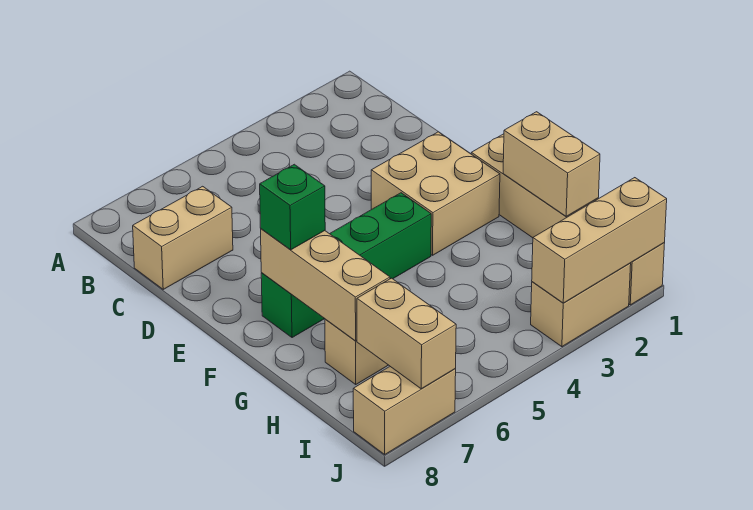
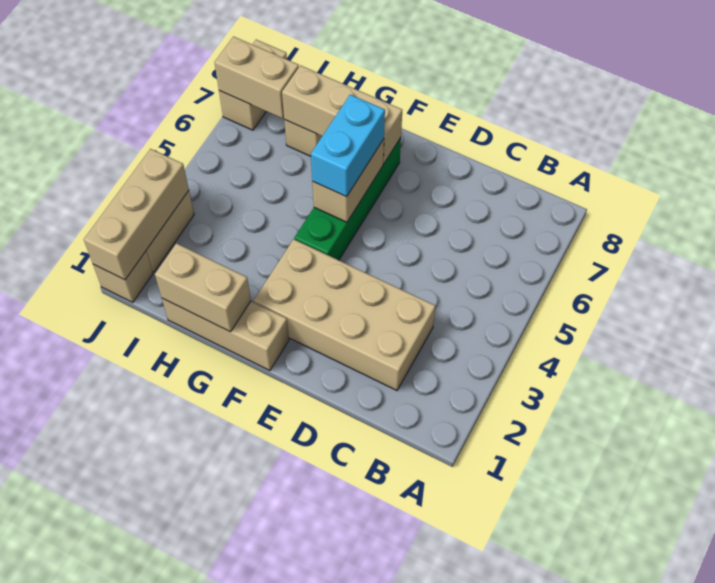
tan 1x2 brick [133,186,233,289] -> tan 1x2 brick moved to [312,139,384,222]
tan 2x2 brick [371,132,500,255] -> tan 2x4 brick [254,239,436,390]
none -> cyan 1x2 brick [311,95,385,197]
green 1x1 brick [260,164,325,250] -> none

